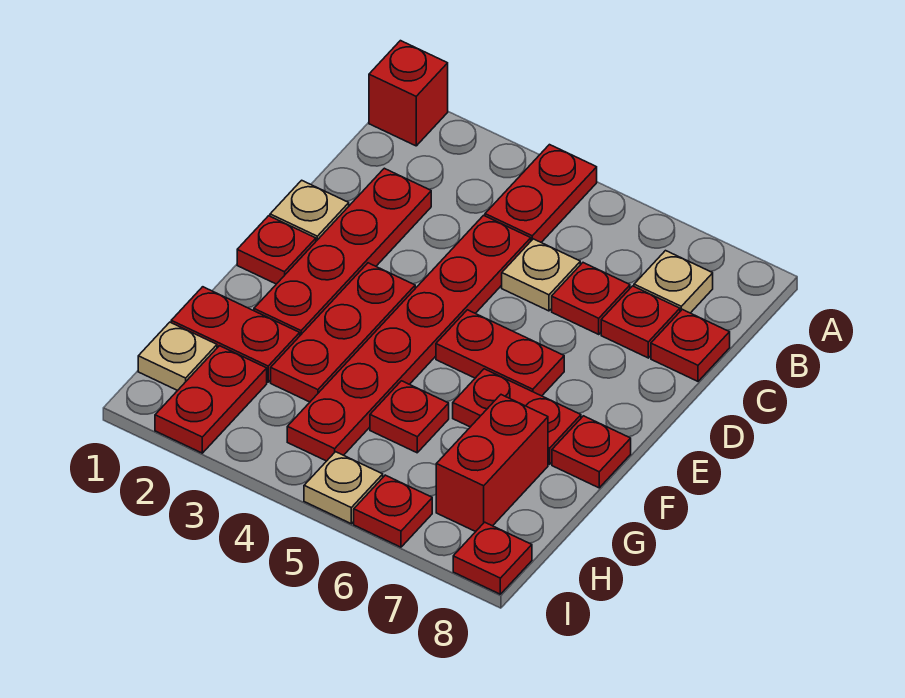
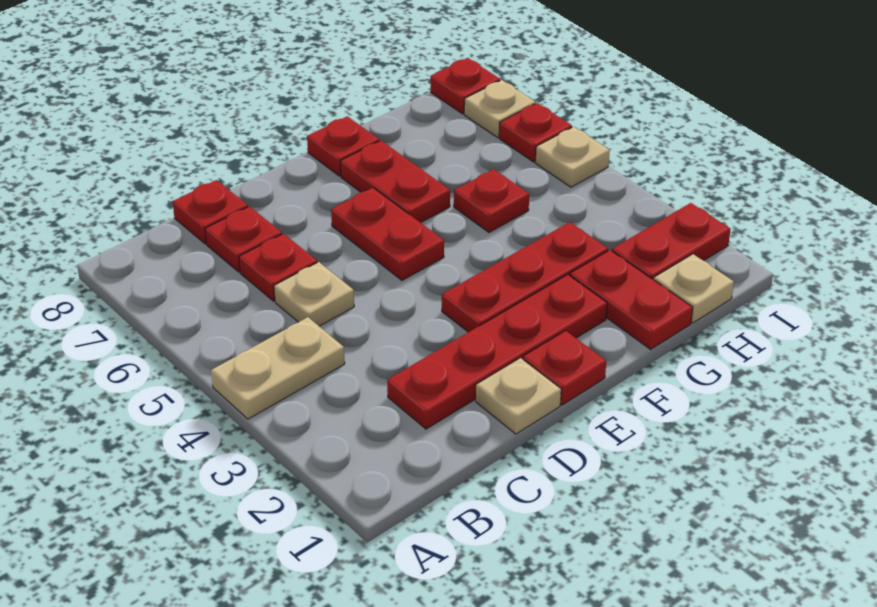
red 1x1 brick [369,41,448,146] -> none
red 1x2 plate [485,145,597,242] -> tan 1x2 plate [211,317,345,419]
tan 1x1 plate [634,251,713,313] -> tan 1x1 plate moved to [464,80,535,137]
red 1x6 plate [287,215,531,461] -> none
red 1x2 brick [436,395,548,532] -> none

